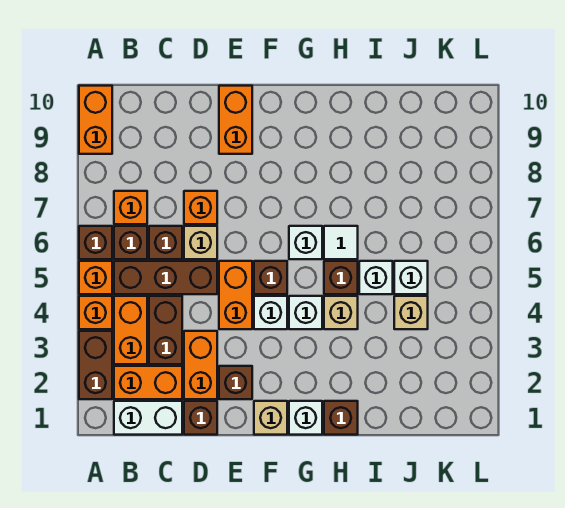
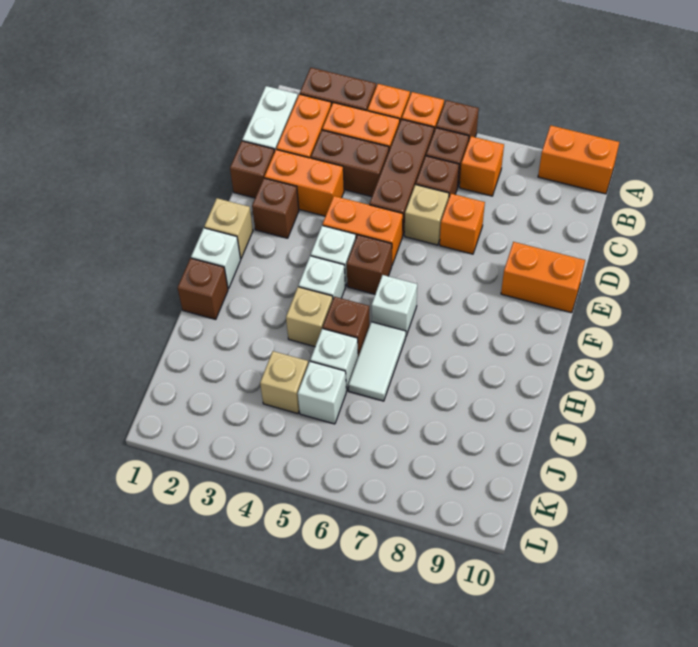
white 1x1 tile [324,226,358,259] -> white 1x2 tile [349,322,406,401]

